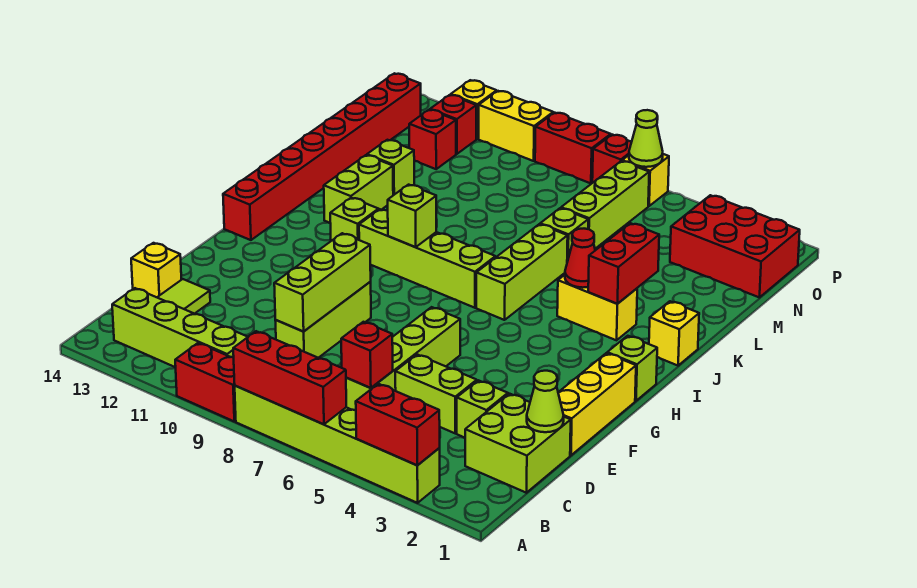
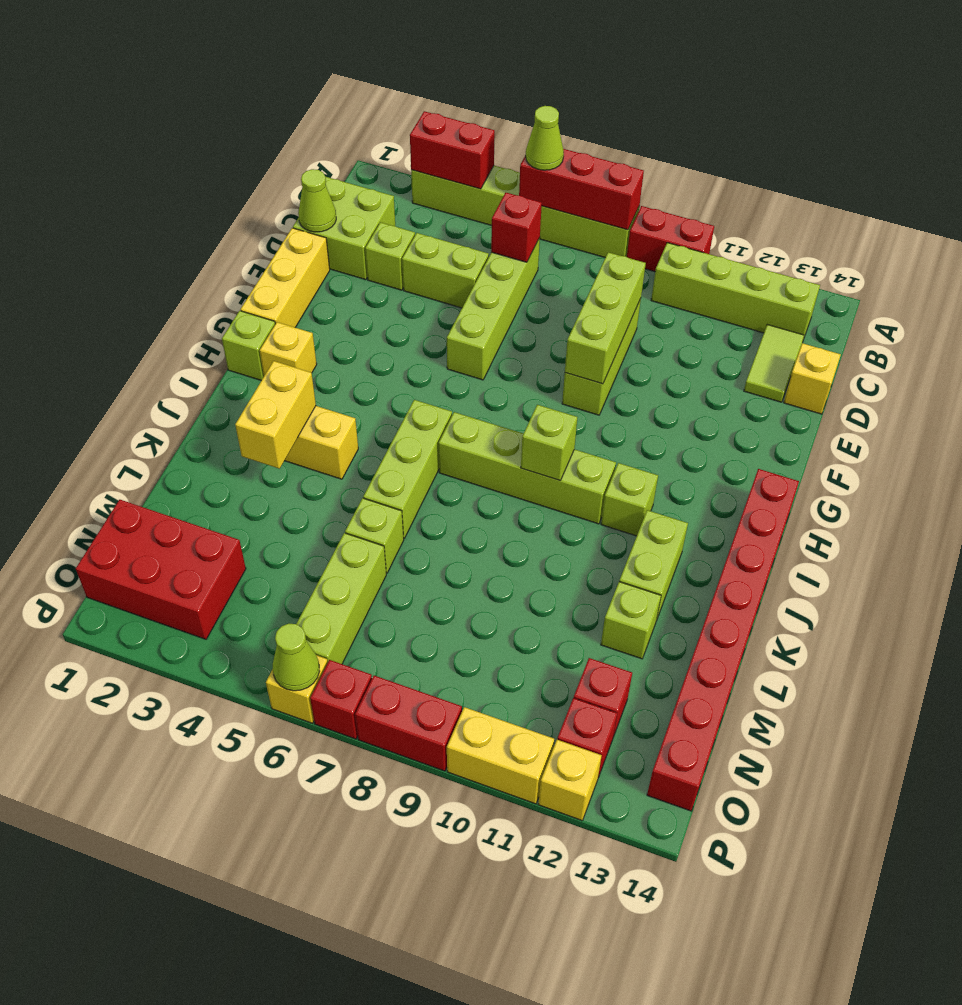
none -> lime 1x1 cone [526,106,564,170]
yellow 1x1 brick [649,301,699,366] -> yellow 1x1 brick moved to [260,322,317,376]
red 1x2 brick [588,223,659,304] -> yellow 1x2 brick [235,361,316,469]
red 1x1 cone [565,229,595,288] -> none

